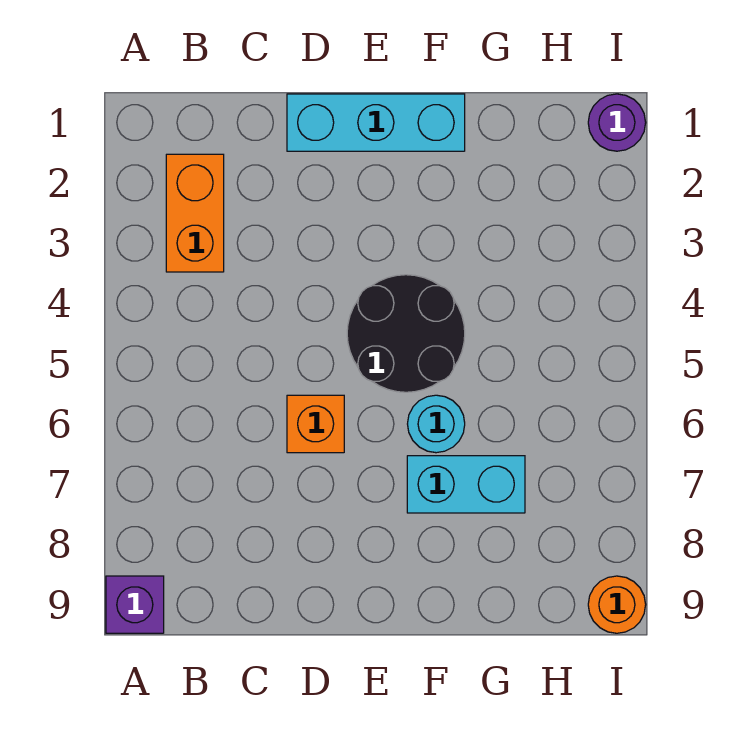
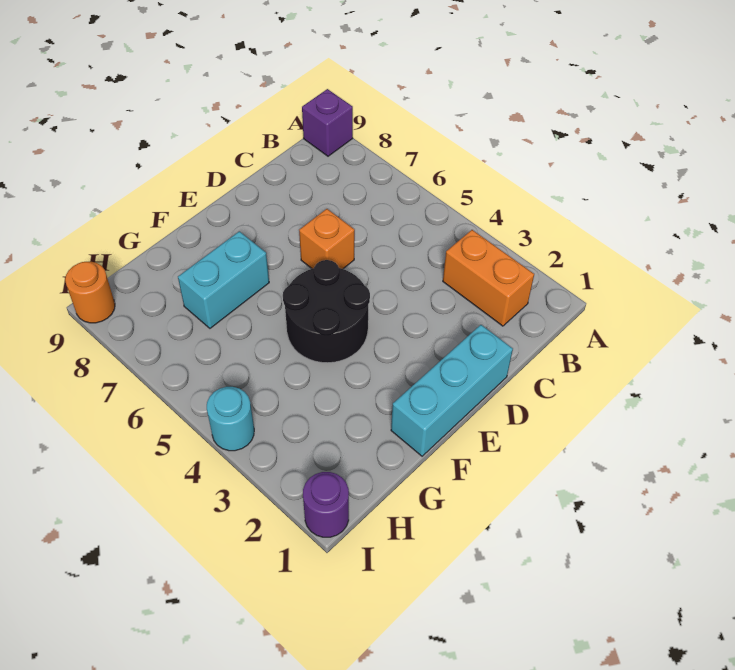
cyan 1x1 round brick [408,395,465,453] -> cyan 1x1 round brick moved to [207,387,254,451]

